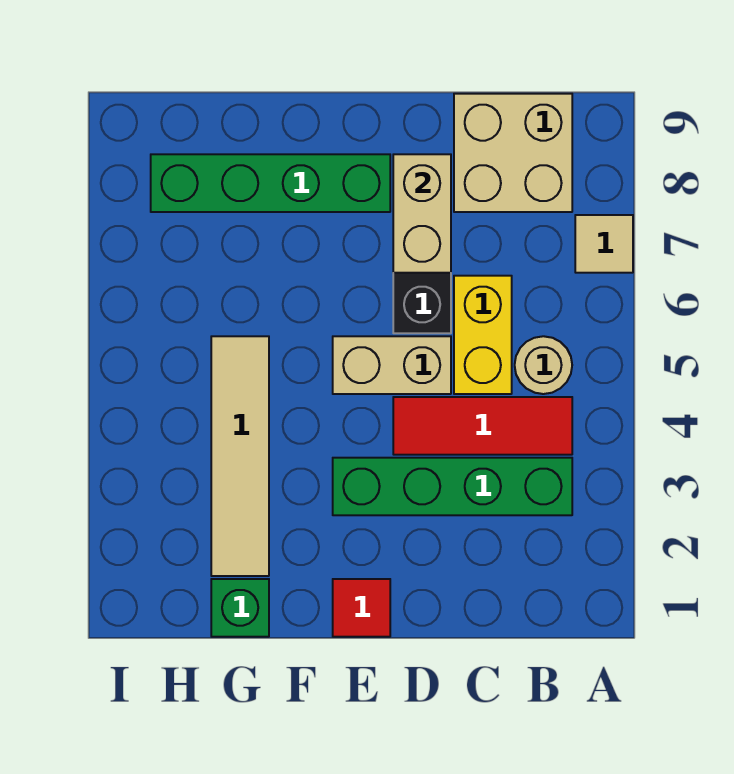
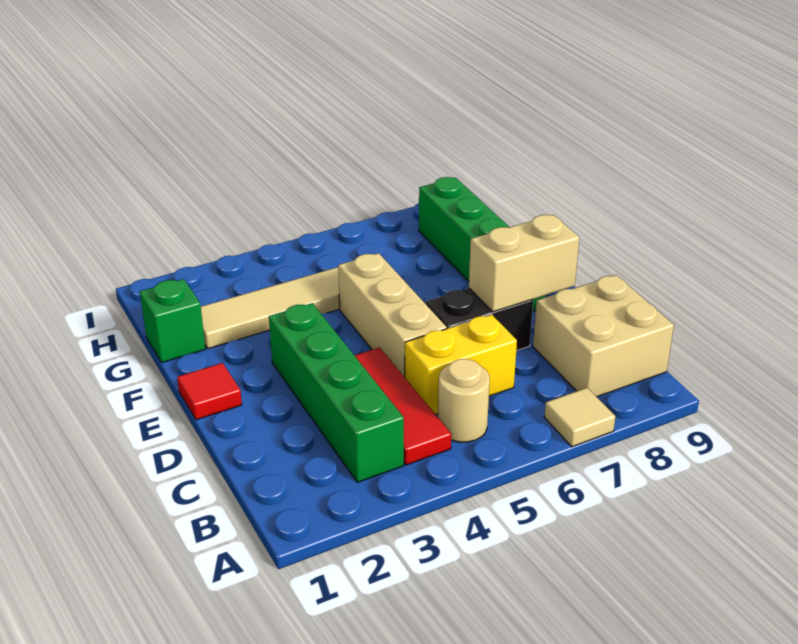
tan 1x2 brick [333,336,451,394] -> tan 1x3 brick [338,253,447,377]

